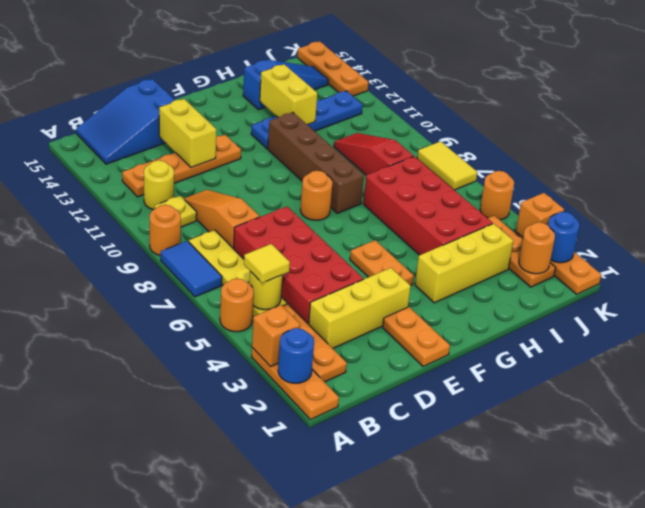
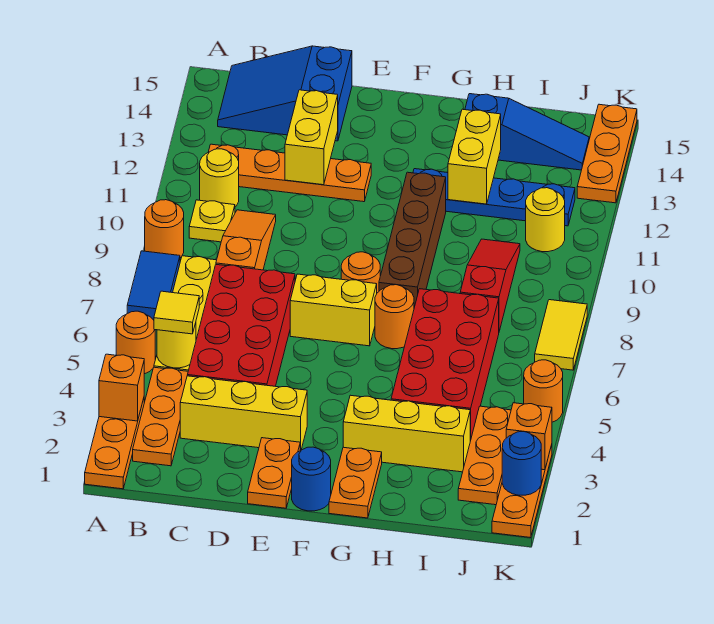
blue 1x1 round brick [278,328,314,383] -> blue 1x1 round brick moved to [292,447,331,511]
none -> yellow 1x2 brick [290,274,377,346]
orange 1x2 plate [350,240,414,285] -> orange 1x2 plate moved to [329,447,382,518]
orange 1x1 round brick [519,222,555,274] -> orange 1x1 round brick moved to [375,285,414,349]
none -> yellow 1x1 round brick [526,188,565,252]

